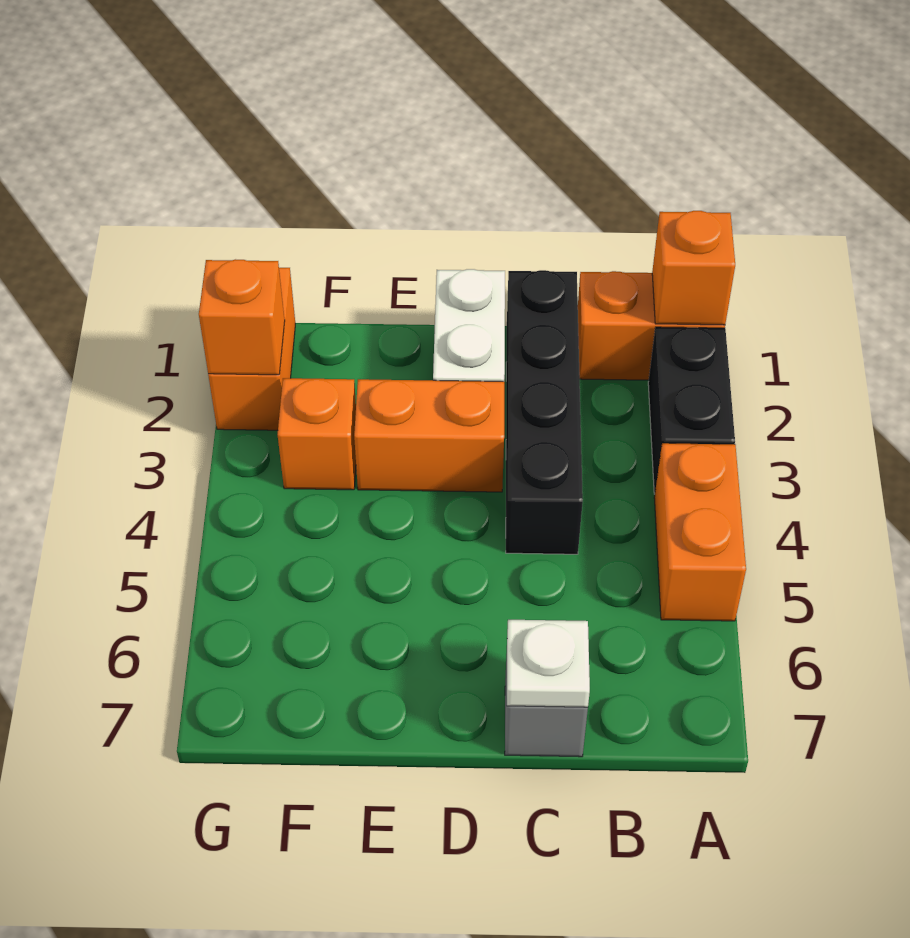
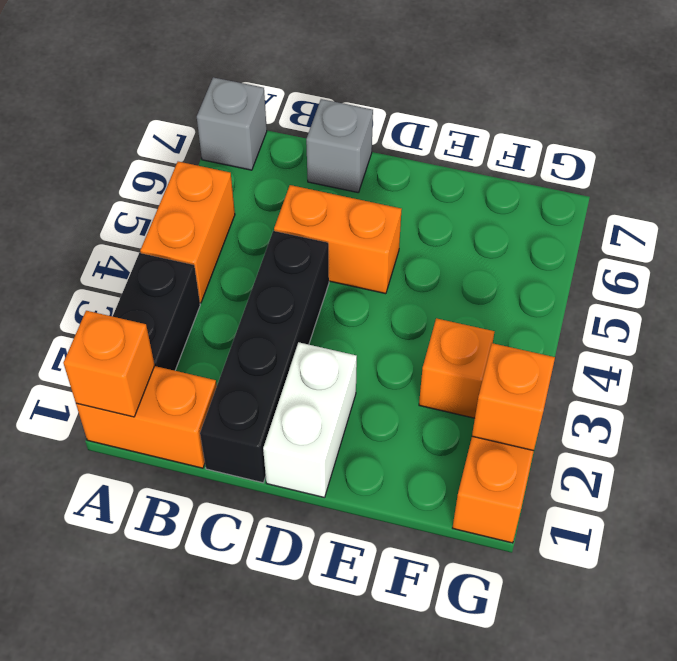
none -> grey 1x1 brick [197,77,267,170]
white 1x1 plate [507,620,590,707] -> none
orange 1x2 brick [354,379,504,492] -> orange 1x2 brick moved to [274,185,402,294]

